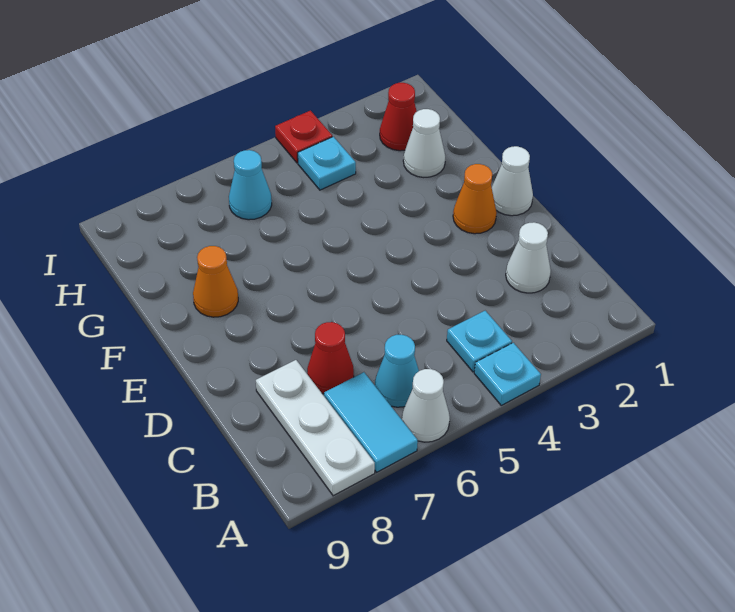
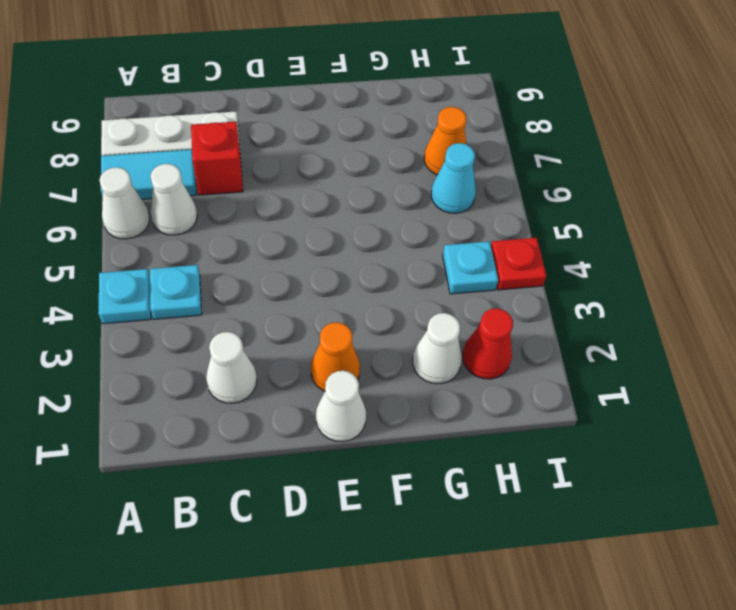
cyan 1x1 cone [375,335,419,407] -> white 1x1 cone [150,164,197,235]
red 1x1 cone [307,322,354,394] -> red 1x1 brick [191,122,243,195]
orange 1x1 cone [193,246,238,317] -> orange 1x1 cone moved to [424,107,466,175]

